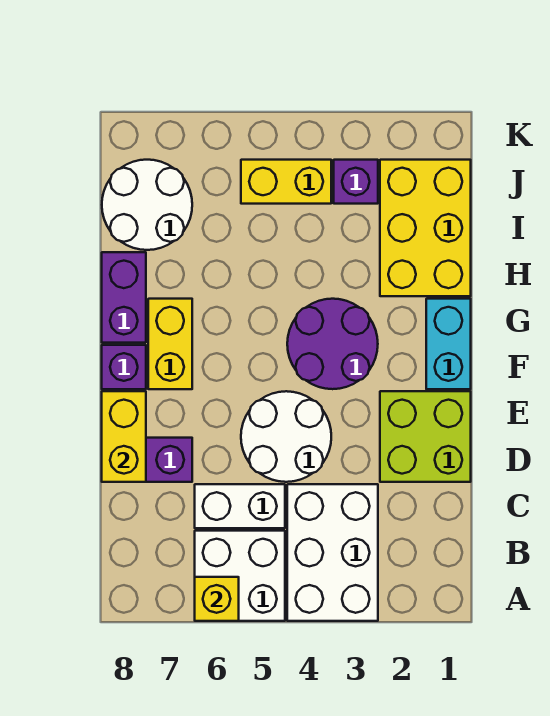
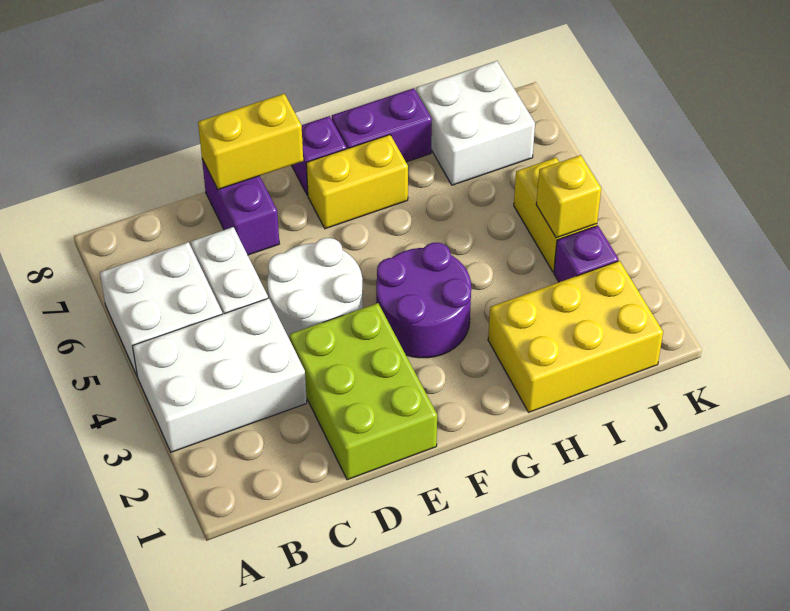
yellow 1x1 brick [195,577,239,621] -> yellow 1x1 brick moved to [536,155,601,238]
lime 2x2 brick [380,391,471,482] -> lime 2x3 brick [289,303,437,480]
cyan 1x2 brick [426,299,471,389] -> none
white 2x2 round brick [102,160,192,250] -> white 2x2 brick [416,61,535,185]

